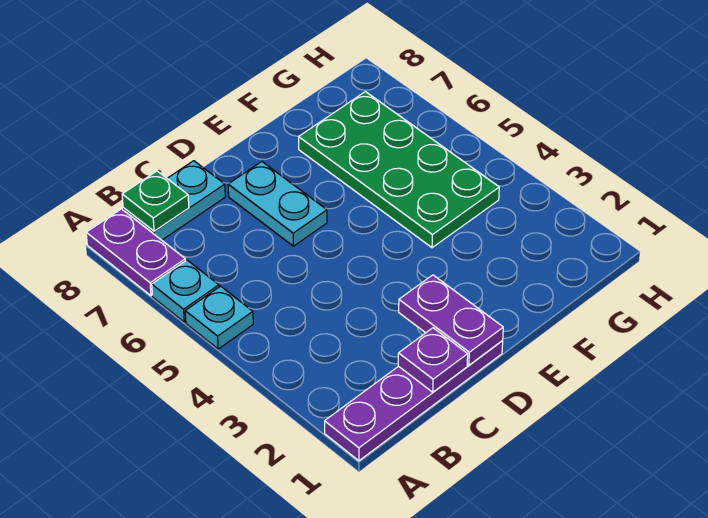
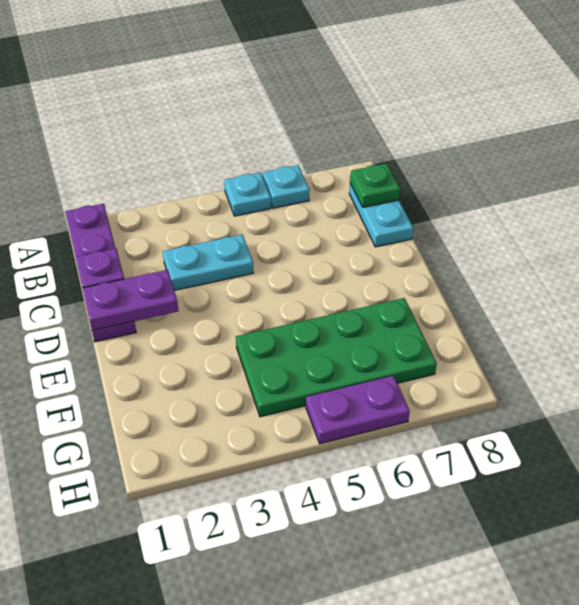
purple 1x2 plate [86,209,185,296] -> purple 1x2 plate moved to [306,376,410,444]
cyan 1x2 plate [228,162,327,246] -> cyan 1x2 plate moved to [163,234,254,291]

